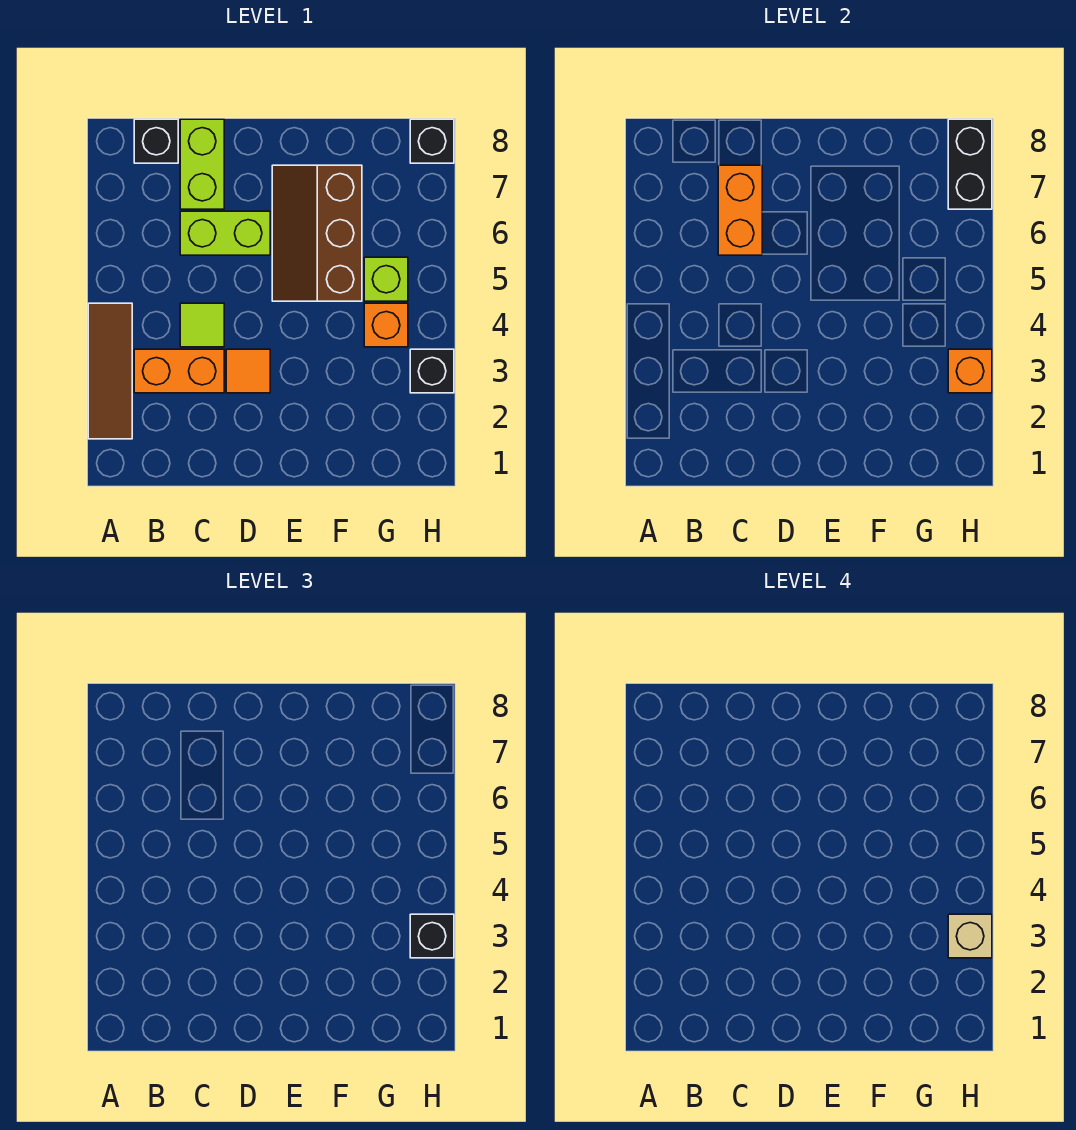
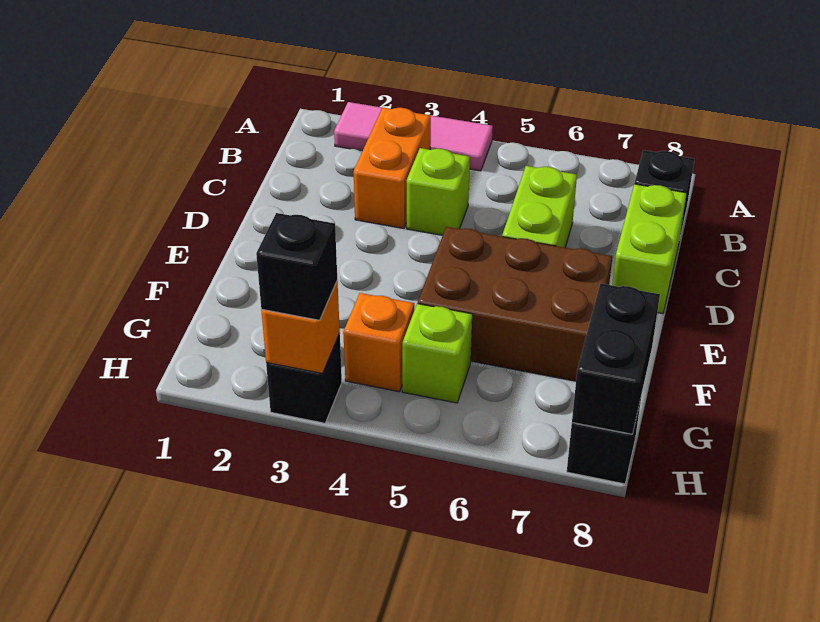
brown 1x3 tile [88,303,132,439] -> pink 1x3 tile [334,102,493,171]
lime 1x1 tile [180,303,224,347] -> lime 1x1 brick [407,148,470,235]
orange 1x2 brick [718,165,762,255] -> none
lime 1x2 brick [180,119,224,209] -> lime 1x2 brick turned to [612,184,687,314]
orange 1x1 tile [226,349,270,393] -> none
brown 2x3 slope [272,165,362,301] -> brown 2x3 brick [418,227,612,381]
tan 1x1 brick [948,914,992,958] -> none
black 1x2 brick [948,119,992,209] -> black 1x2 brick turned to [572,284,660,434]

